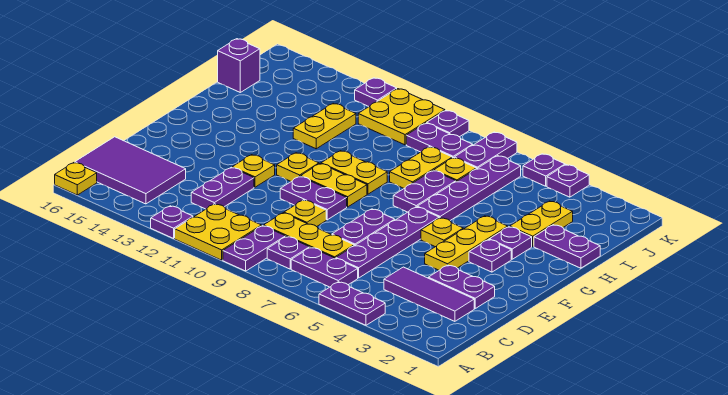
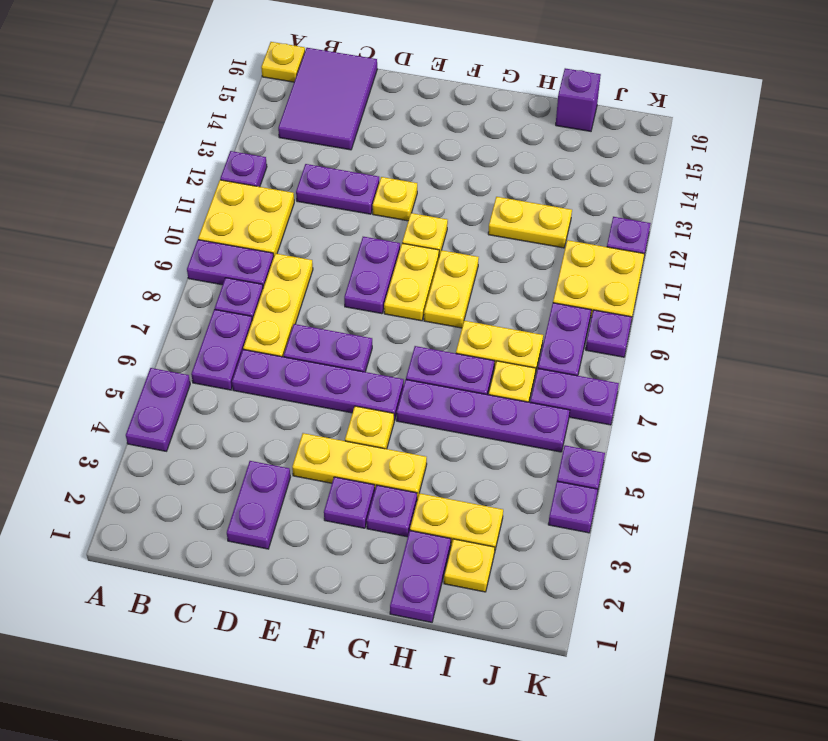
purple 1x3 tile [384,267,474,321] -> none
yellow 1x1 plate [284,200,326,227] -> yellow 1x1 plate moved to [444,539,495,592]

